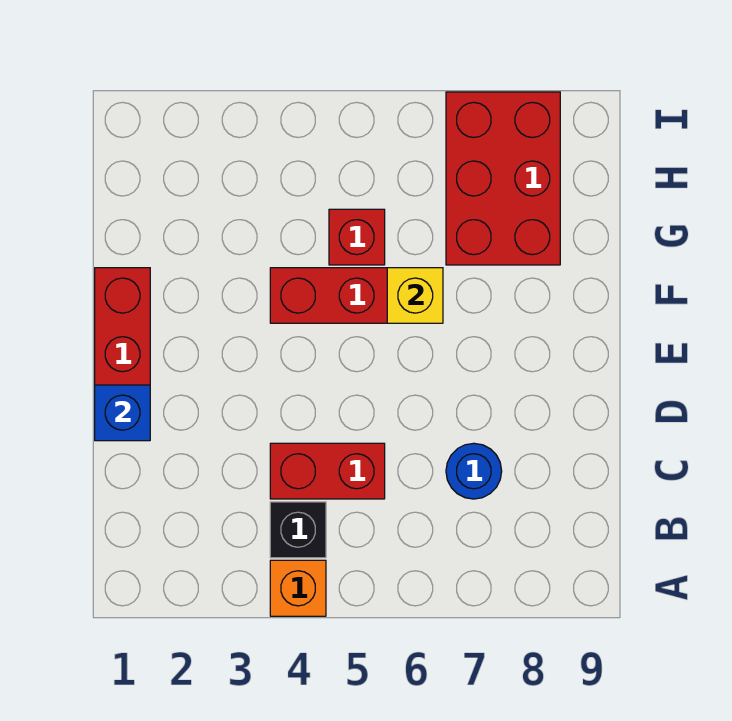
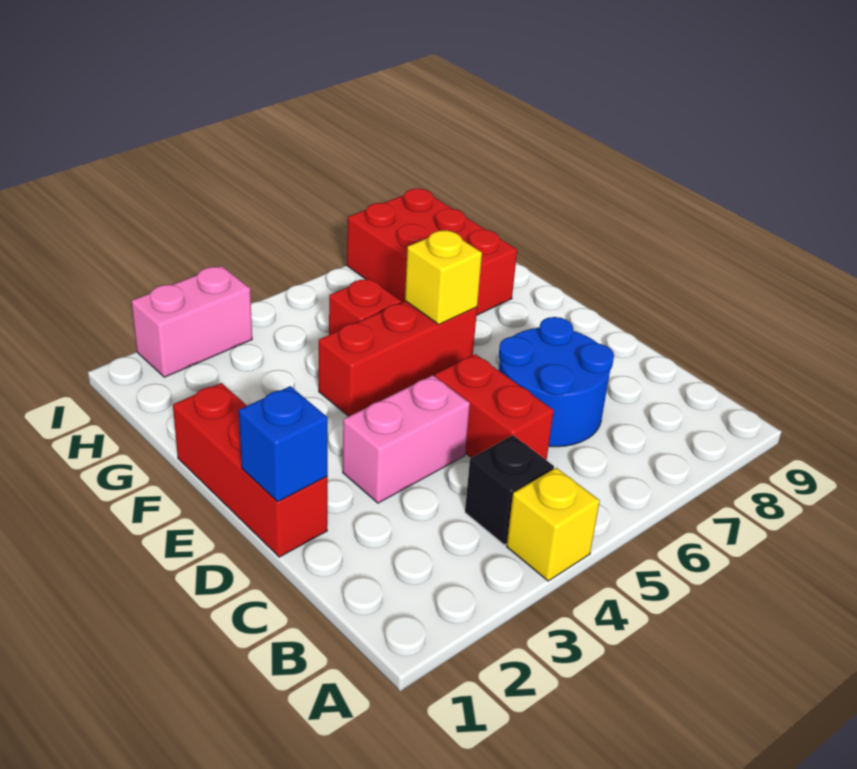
orange 1x1 brick [270,560,326,616] -> yellow 1x1 brick [506,468,600,581]
red 1x2 brick [270,443,385,499] -> red 1x2 brick turned to [435,354,554,460]
blue 1x1 round brick [446,443,502,499] -> blue 2x2 round brick [499,317,614,447]
none -> pink 1x2 brick [343,375,470,503]
none -> pink 1x2 brick [132,266,252,377]

